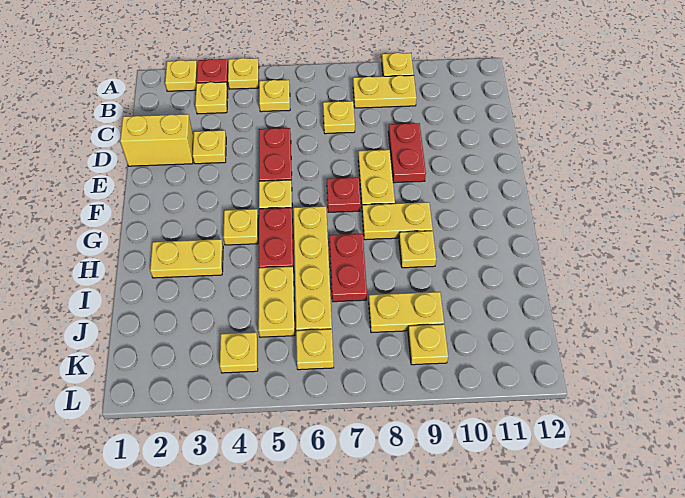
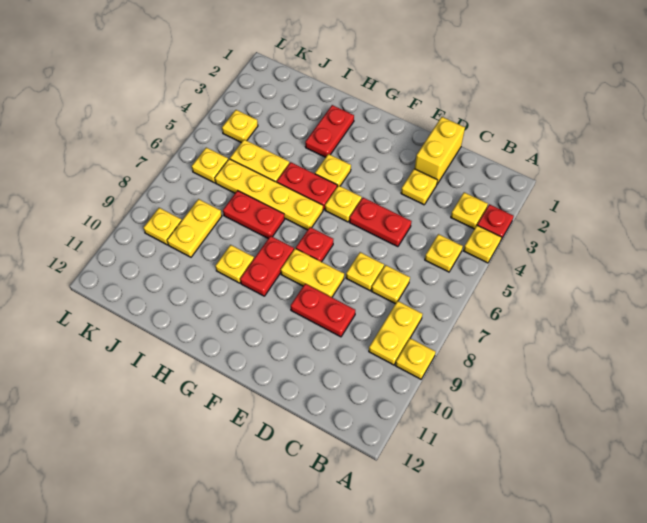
yellow 1x1 plate [165,60,197,91] -> yellow 1x1 plate moved to [346,252,384,290]
yellow 1x2 plate [362,202,433,240] -> red 1x2 plate [240,236,294,296]
yellow 1x2 plate [150,239,223,278] -> red 1x2 plate [305,105,354,157]

